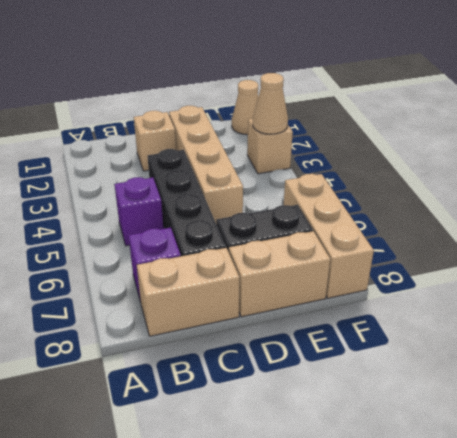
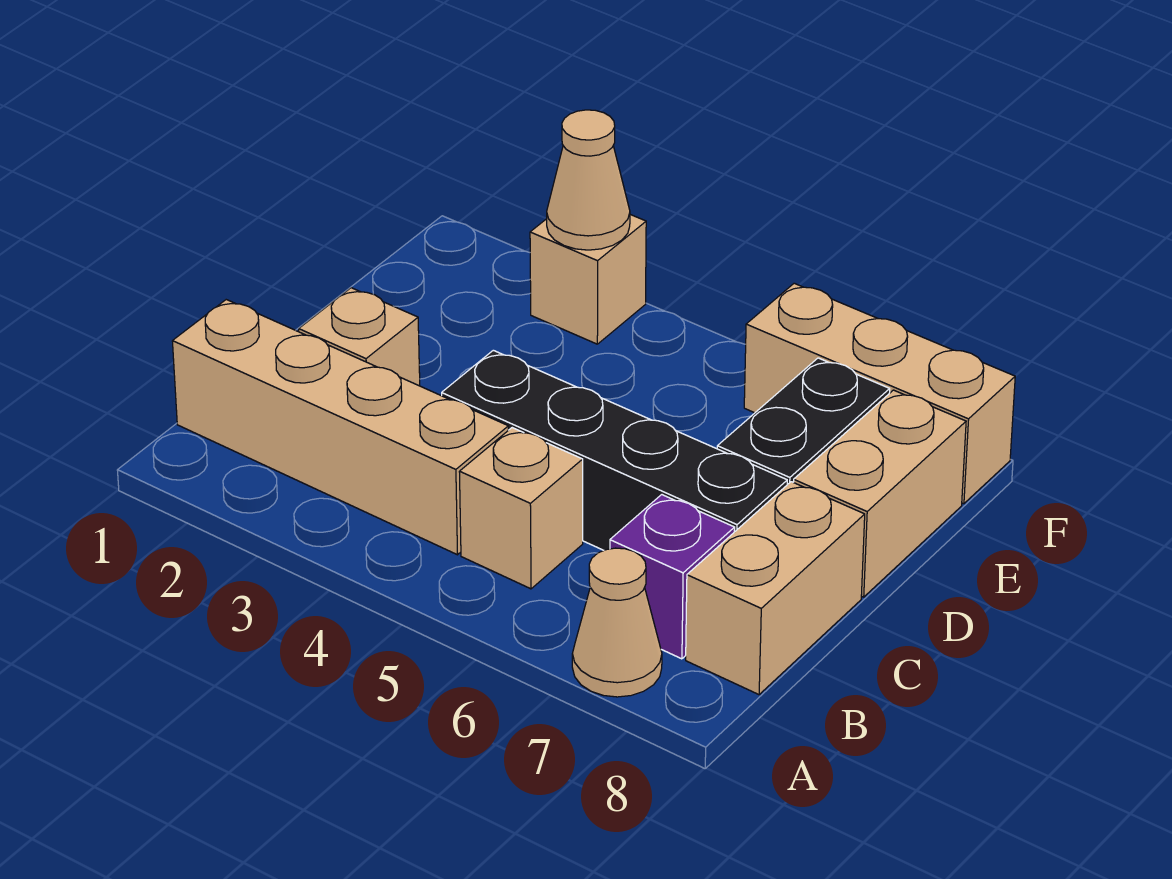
purple 1x1 brick [114,177,163,246] -> tan 1x1 brick [459,428,583,589]
tan 1x4 brick [169,106,243,224] -> tan 1x4 brick moved to [172,300,508,555]
tan 1x1 cone [232,80,258,135] -> tan 1x1 cone moved to [572,548,662,697]

